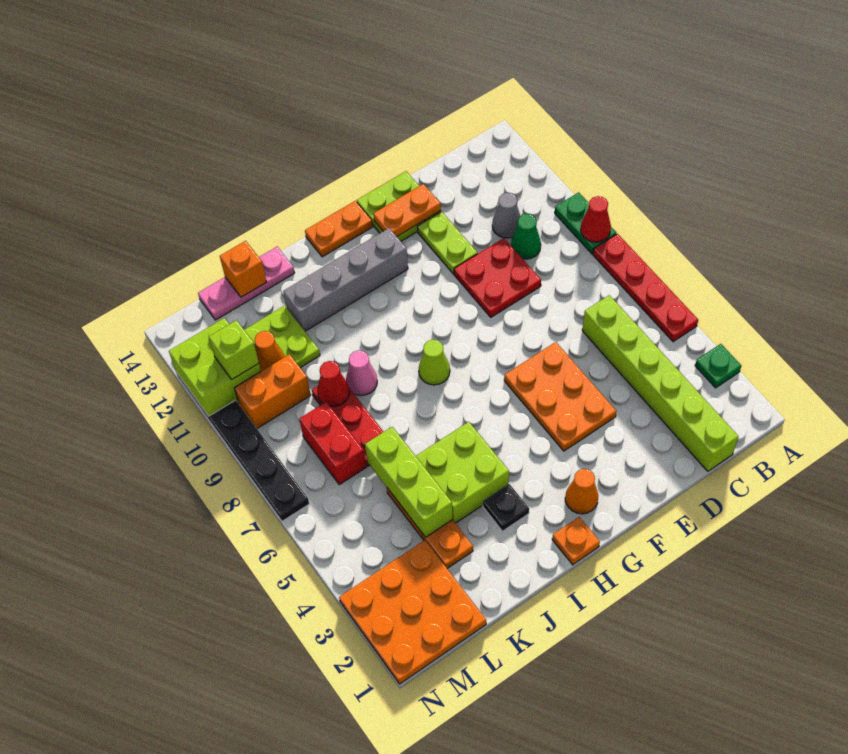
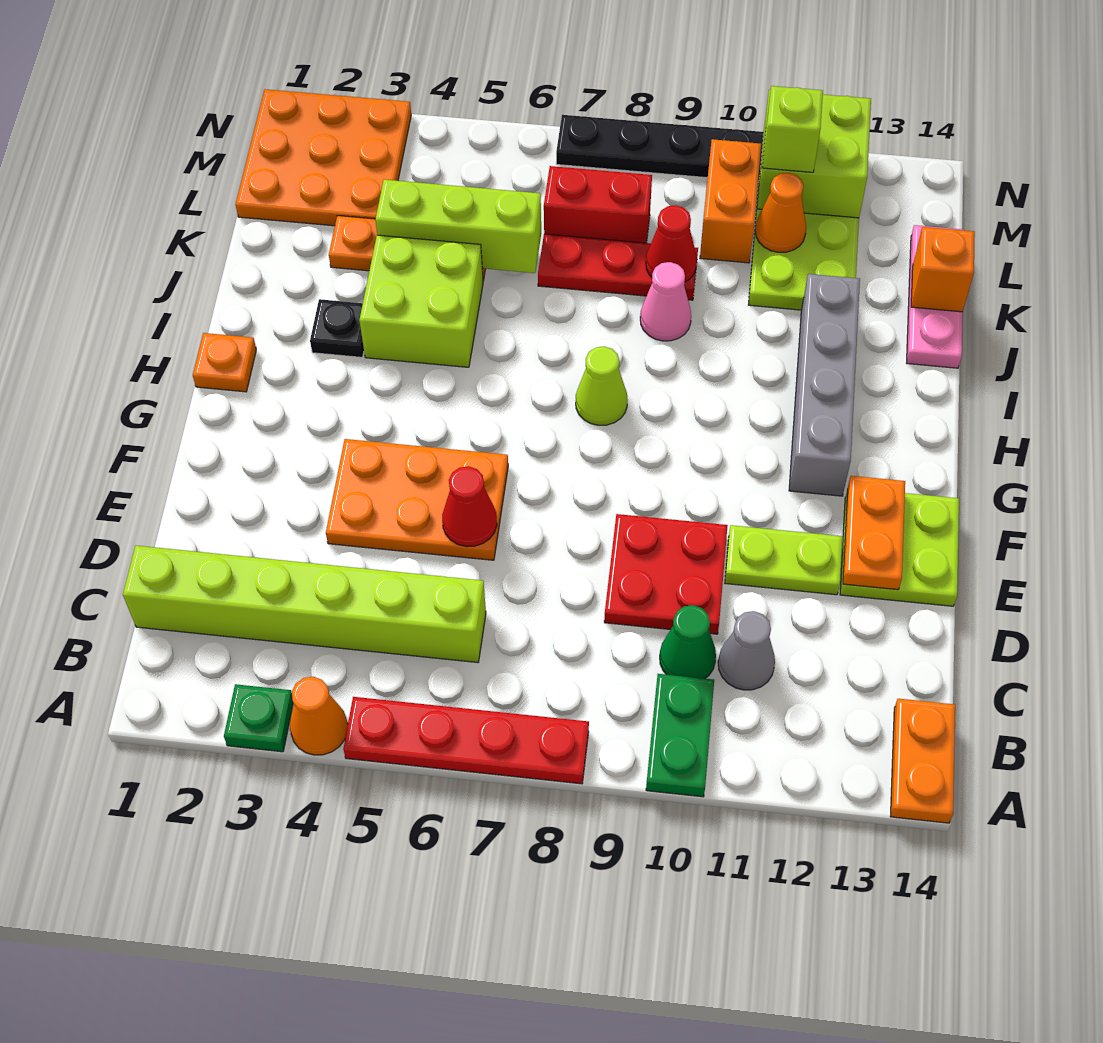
green 1x2 plate [555,192,617,254] -> green 1x2 plate turned to [646,674,714,797]
red 1x1 cone [581,196,611,242] -> red 1x1 cone moved to [442,466,497,547]
orange 1x1 cone [565,469,598,514] -> orange 1x1 cone moved to [290,677,348,755]
orange 1x2 plate [305,201,373,257] -> orange 1x2 plate moved to [890,699,955,823]

